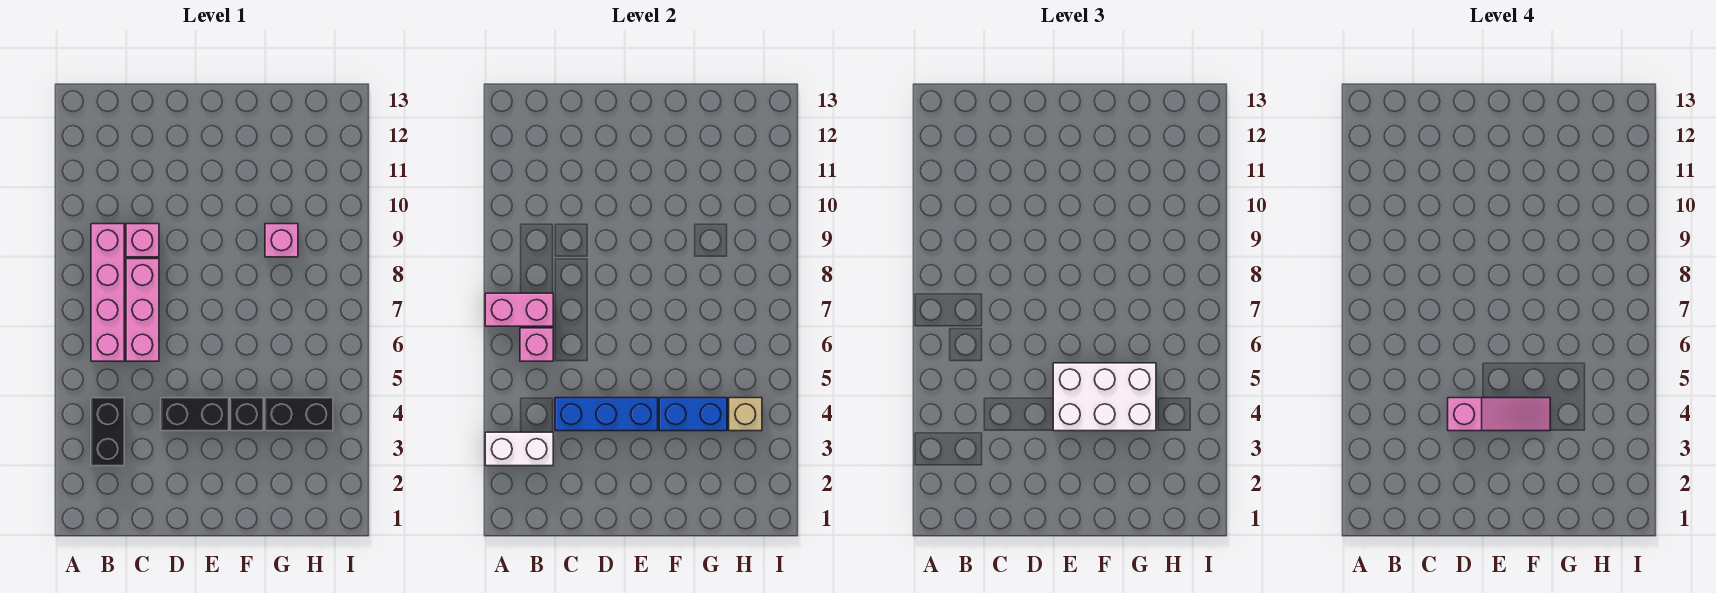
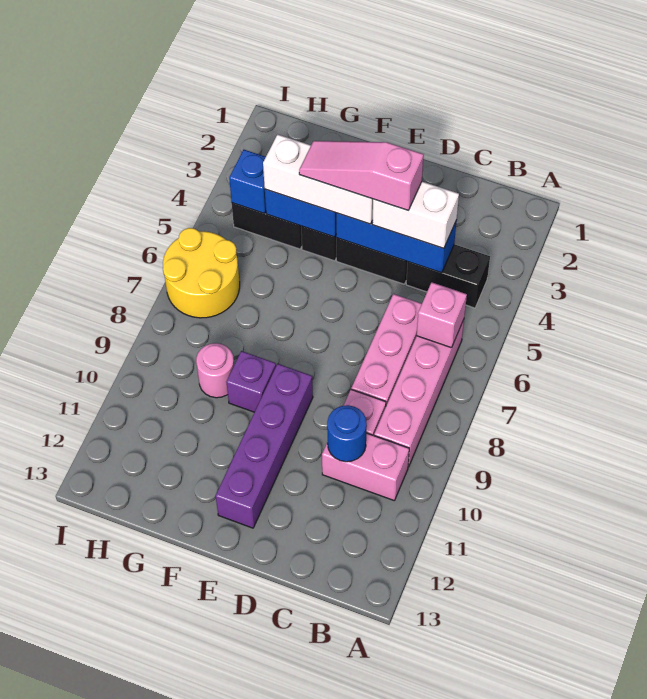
white 1x2 brick [485,432,553,466] -> white 1x2 brick moved to [372,182,459,248]
pink 1x2 brick [485,293,553,326] -> pink 1x2 brick moved to [322,433,409,501]
black 1x2 brick [91,398,124,466] -> black 1x2 brick turned to [406,244,490,308]
none -> blue 1x1 round brick [327,405,367,462]
white 2x3 brick [1053,363,1156,431] -> white 1x3 brick [263,134,373,224]
none -> purple 1x4 brick [216,364,313,528]
none -> purple 1x1 brick [226,351,276,412]
pink 1x1 brick [265,224,298,257] -> pink 1x1 round brick [196,343,234,398]
tan 1x1 brick [729,398,762,431] -> blue 1x1 brick [229,150,266,213]
none -> yellow 2x2 round brick [163,228,240,318]

